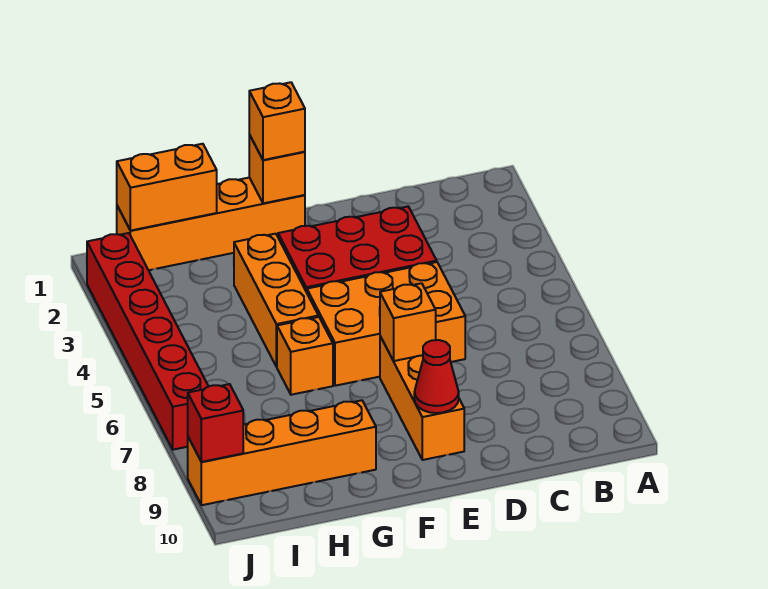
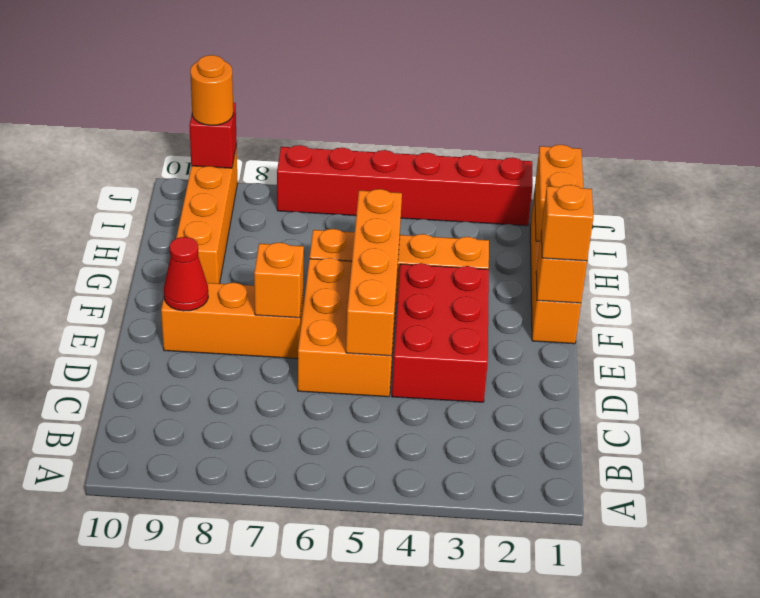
none -> orange 1x4 brick [346,189,402,356]
none -> orange 1x1 round brick [190,55,233,125]

